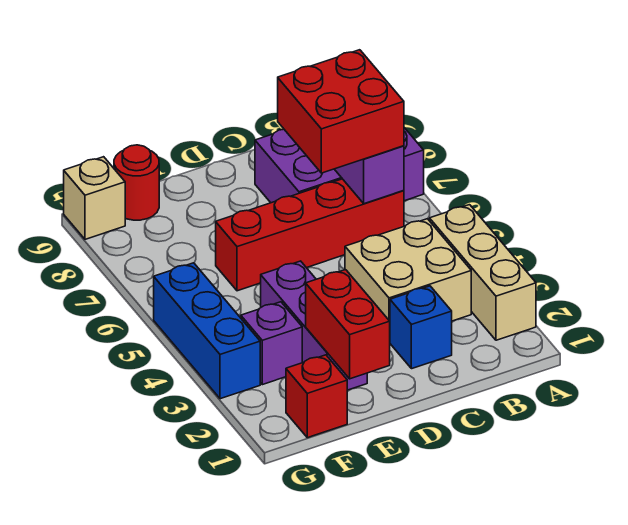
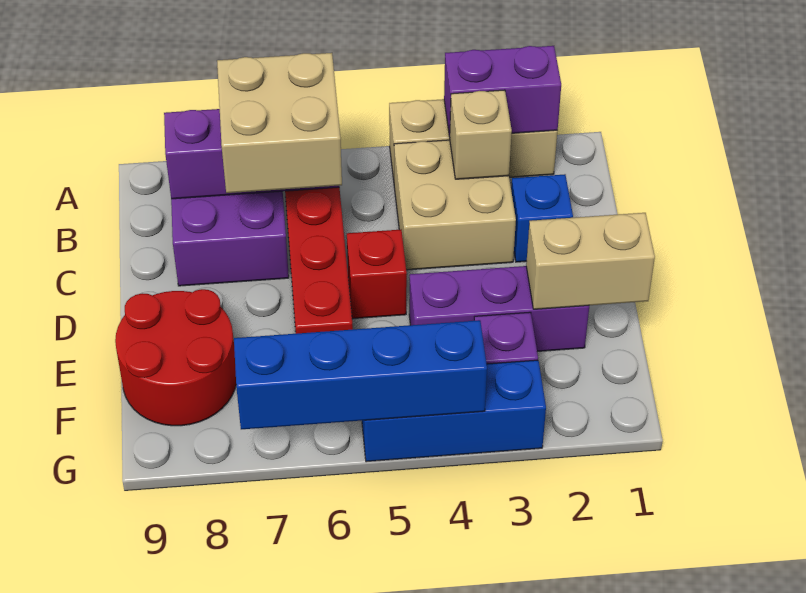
none -> purple 1x2 brick [444,46,561,137]
red 2x2 brick [278,50,404,173] -> tan 2x2 brick [217,53,342,193]
red 1x2 brick [306,270,390,379] -> tan 1x2 brick [526,213,655,309]
red 1x1 brick [286,355,347,438] -> red 1x1 brick moved to [347,230,407,319]
red 1x1 round brick [114,145,159,220] -> red 2x2 round brick [115,289,236,426]
none -> blue 1x4 brick [234,320,487,429]
tan 1x1 brick [64,157,125,239] -> tan 1x1 brick moved to [450,90,512,179]

